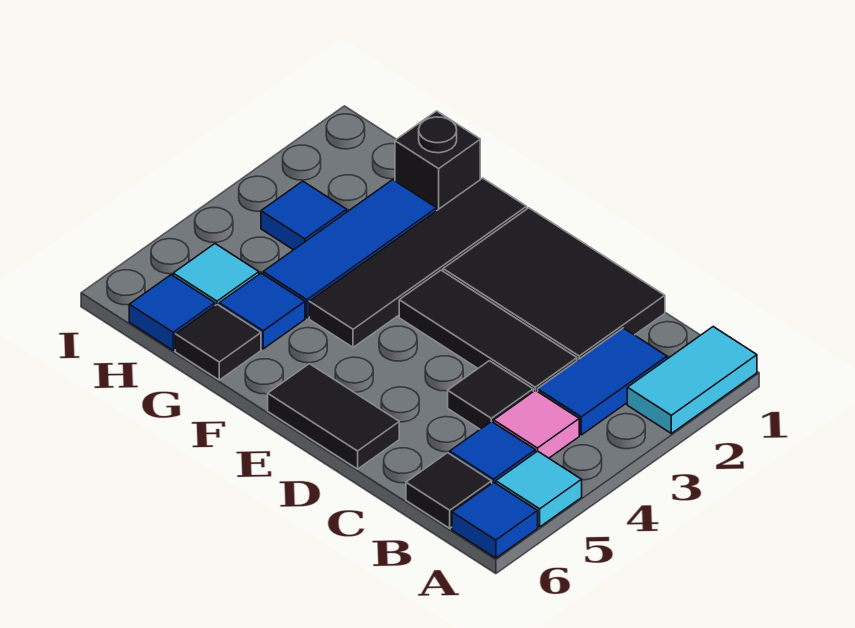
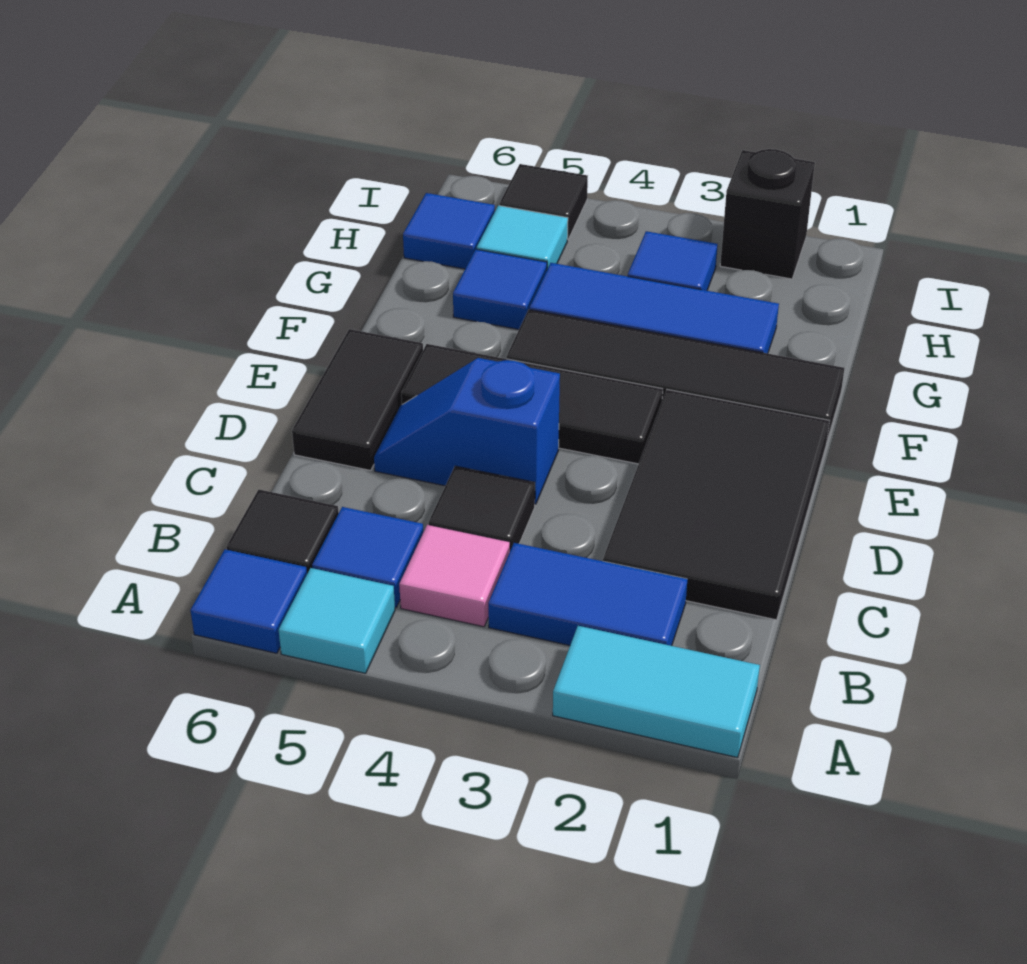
black 1x3 tile [399,270,577,392] -> black 1x3 tile turned to [401,344,663,464]
none -> blue 1x2 slope [374,358,560,504]
black 1x1 brick [395,111,480,210] -> black 1x1 brick moved to [720,149,815,279]
black 1x1 tile [175,304,261,380] -> black 1x1 tile moved to [499,164,588,239]

